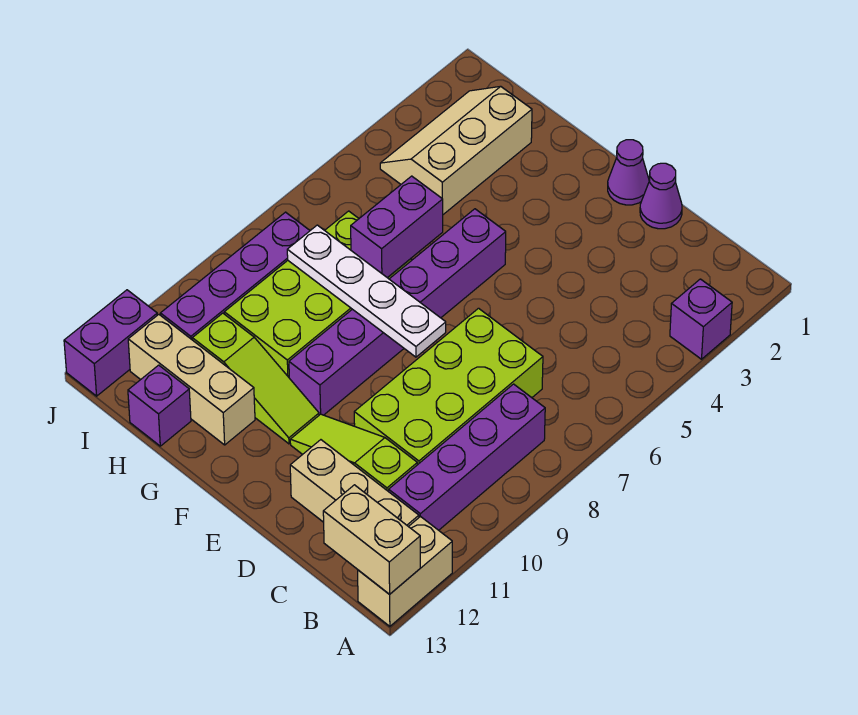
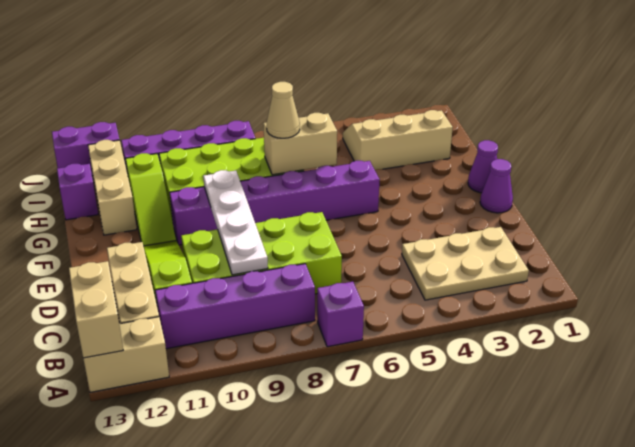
purple 1x1 brick [670,279,732,359] -> purple 1x1 brick moved to [317,282,364,347]
none -> tan 2x3 plate [402,227,529,300]
purple 1x1 cone [640,163,682,229] -> purple 1x1 cone moved to [468,140,498,193]
white 1x4 plate [287,225,446,357] -> white 1x4 plate moved to [203,170,268,275]
purple 1x2 brick [351,176,443,278] -> tan 1x2 brick [263,113,337,175]
none -> tan 1x1 cone [267,82,300,138]

